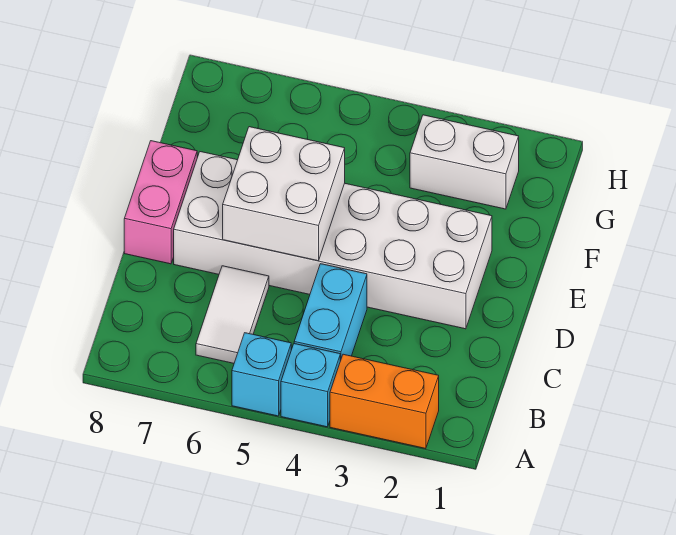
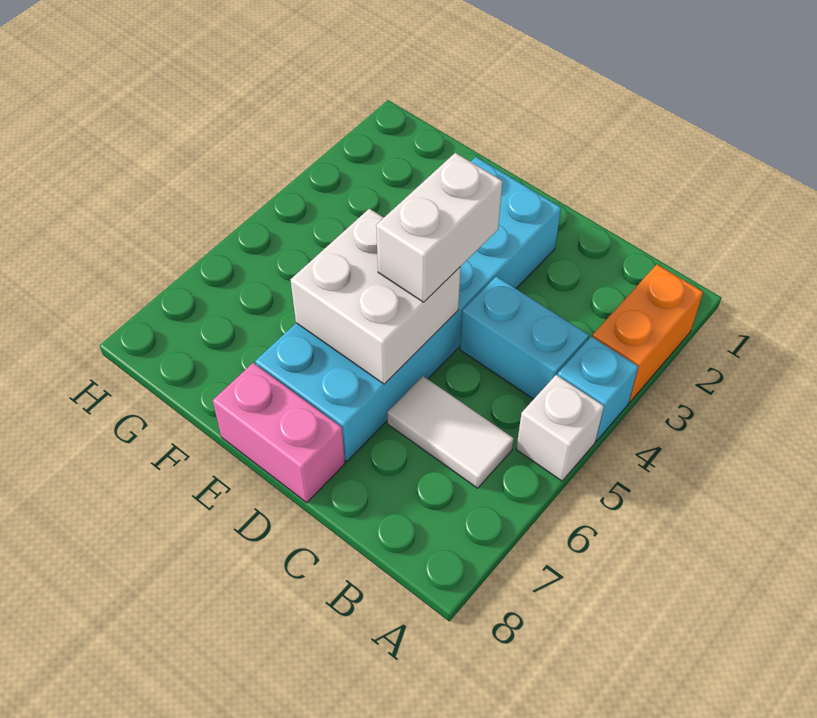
cyan 1x1 brick [232,333,291,416] -> white 1x1 brick [516,375,604,481]
white 2x6 brick [174,152,492,329] -> cyan 2x6 brick [255,157,561,462]
white 1x2 brick [410,115,519,209] -> white 1x2 brick moved to [376,153,503,302]

